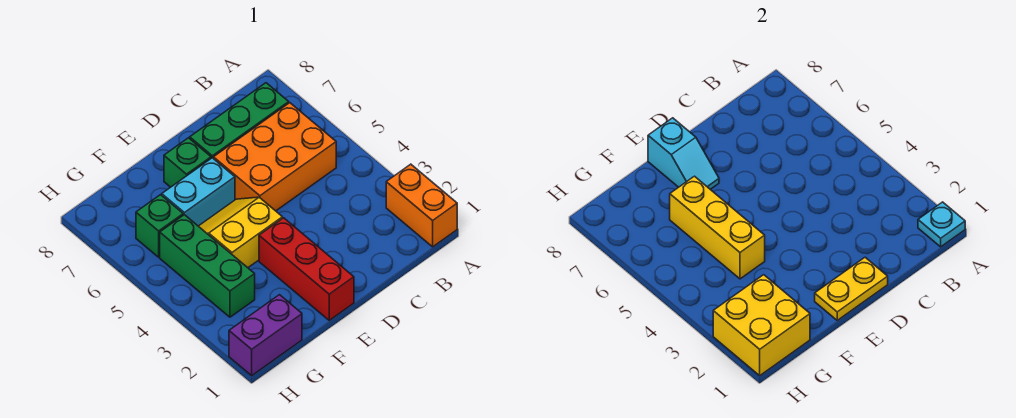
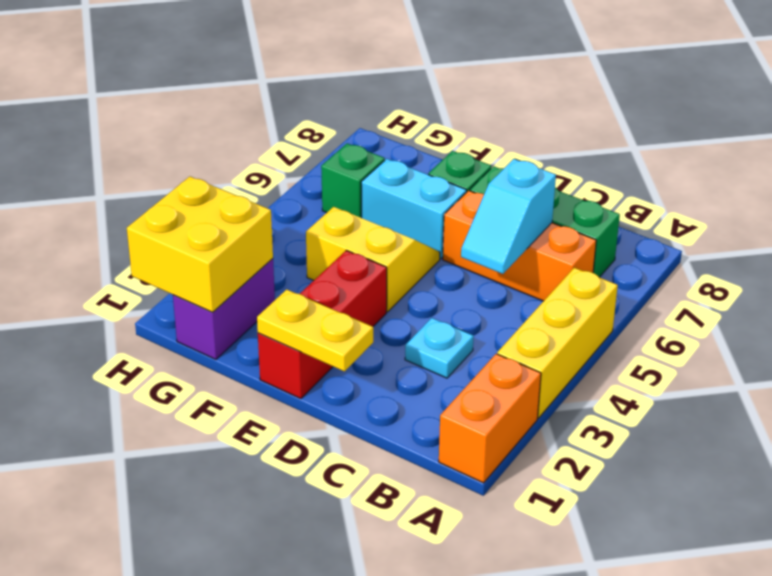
cyan 1x1 plate [918,202,965,247] -> cyan 1x1 plate moved to [405,318,474,378]
orange 2x3 brick [214,103,336,211] -> orange 1x3 brick [443,191,596,301]
cyan 1x2 slope [648,118,719,189] -> cyan 1x2 slope moved to [461,159,556,274]
yellow 1x3 brick [670,176,765,279] -> yellow 1x3 brick moved to [497,268,618,418]
purple 1x2 brick [229,295,302,375] -> purple 1x2 brick turned to [173,259,275,359]
green 1x3 brick [160,215,255,317] -> none

